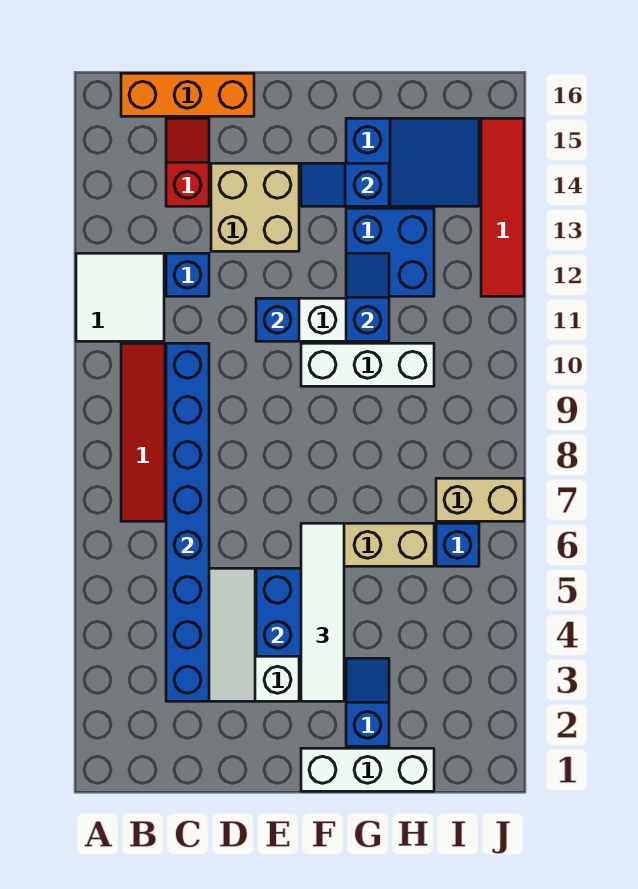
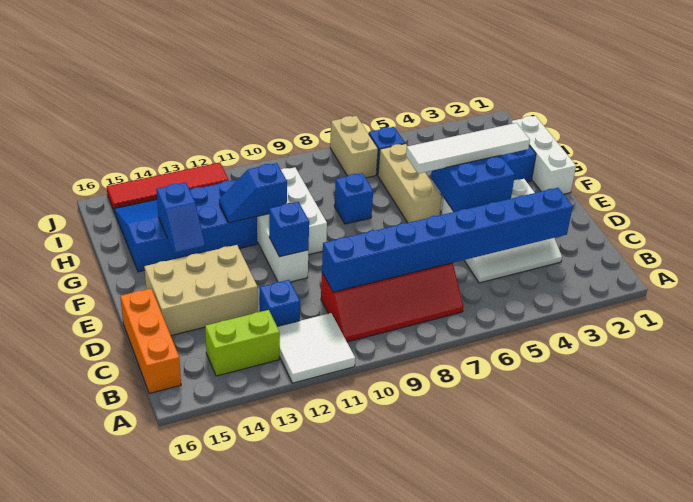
none -> lime 1x2 brick [205,310,280,376]
red 1x2 slope [166,118,209,206] -> none
tan 2x2 brick [211,163,299,251] -> tan 2x3 brick [144,245,258,335]
none -> blue 1x1 brick [334,173,373,224]

